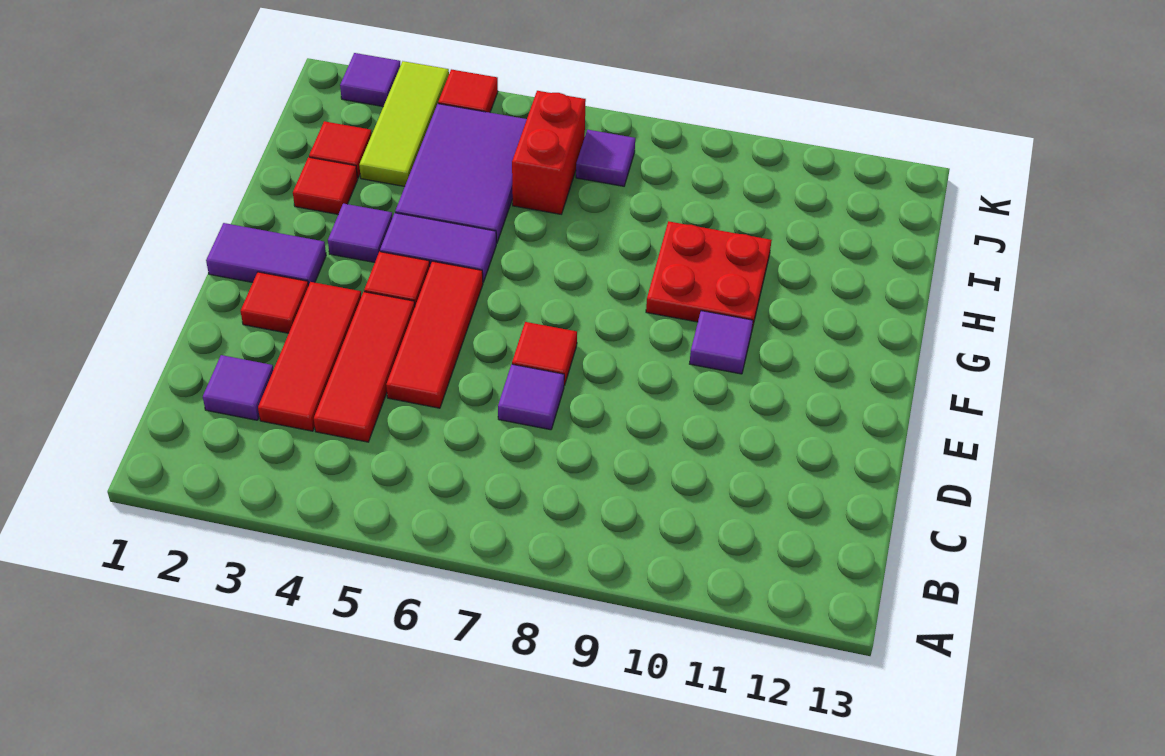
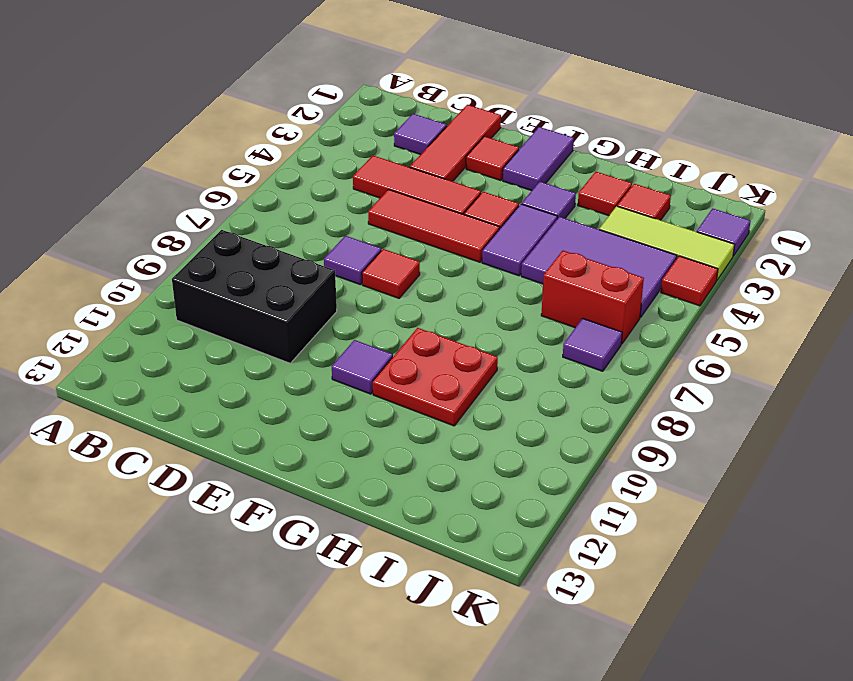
none -> black 2x3 brick [172,230,337,363]
red 1x3 tile [258,282,361,431] -> red 1x3 tile turned to [410,105,501,181]

